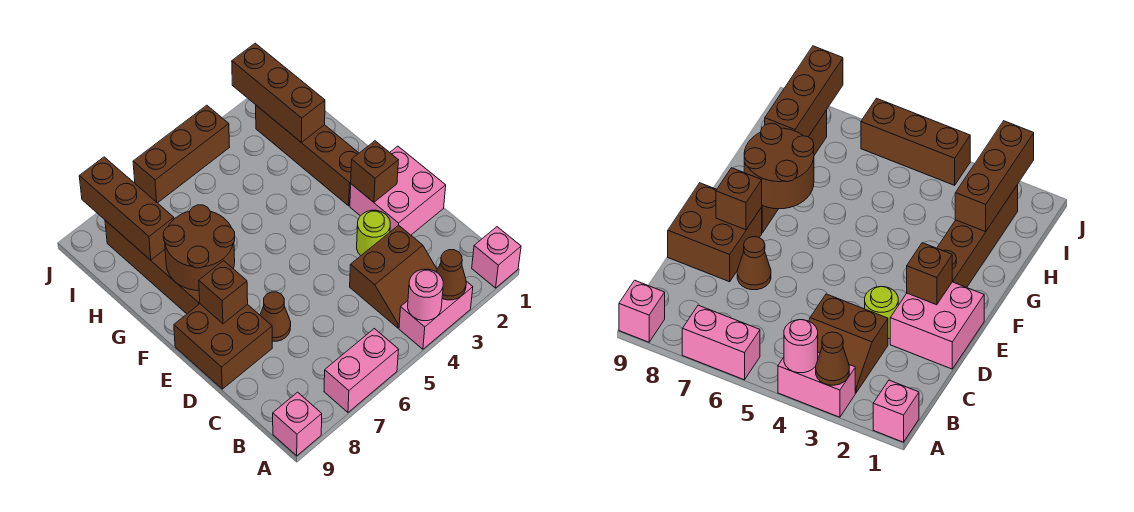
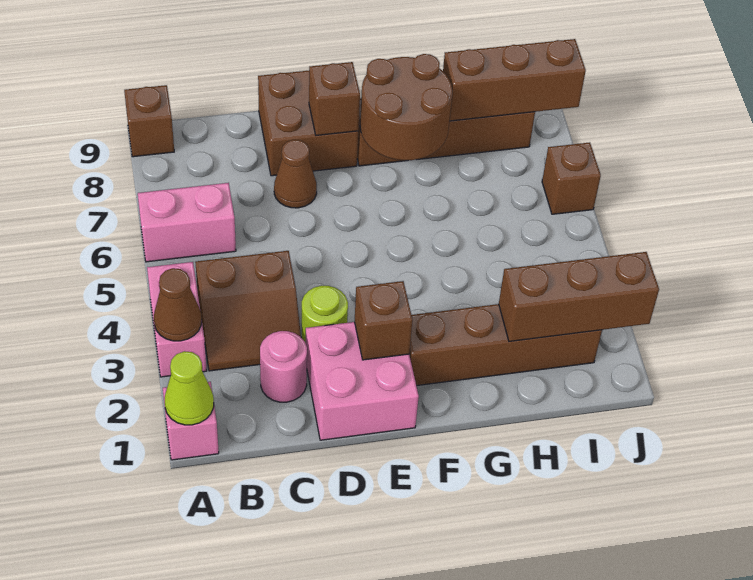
none -> lime 1x1 cone [165,351,214,425]
pink 1x1 round brick [408,269,443,321] -> pink 1x1 round brick moved to [260,331,307,402]
pink 1x2 brick [324,329,399,412] -> pink 1x2 brick turned to [138,183,236,262]
pink 1x1 brick [273,392,322,456] -> brown 1x1 brick [124,85,174,157]
brown 2x2 slope [350,225,437,328] -> brown 2x2 slope turned to [195,251,301,371]
brown 1x3 brick [133,105,229,203] -> brown 1x1 brick [542,142,601,214]

